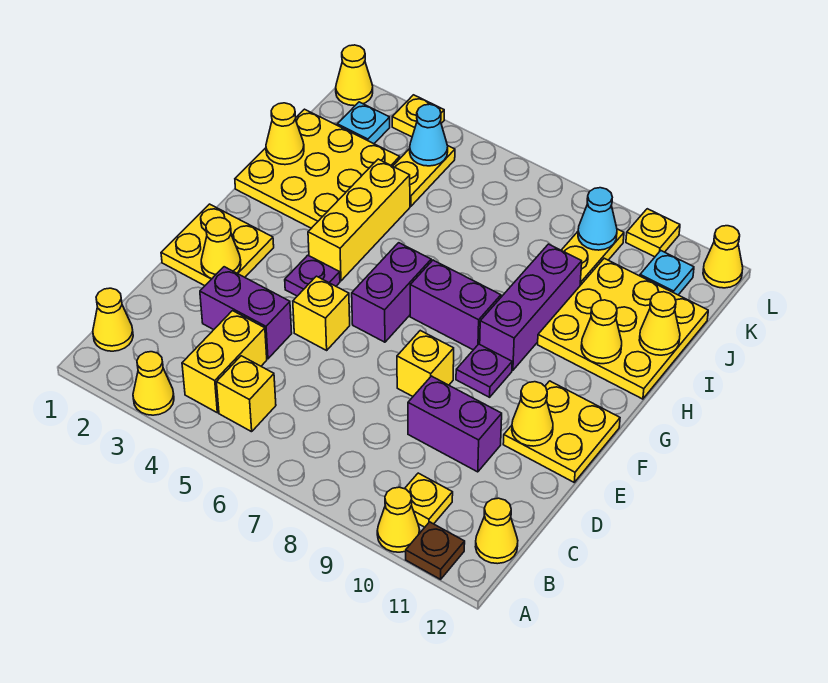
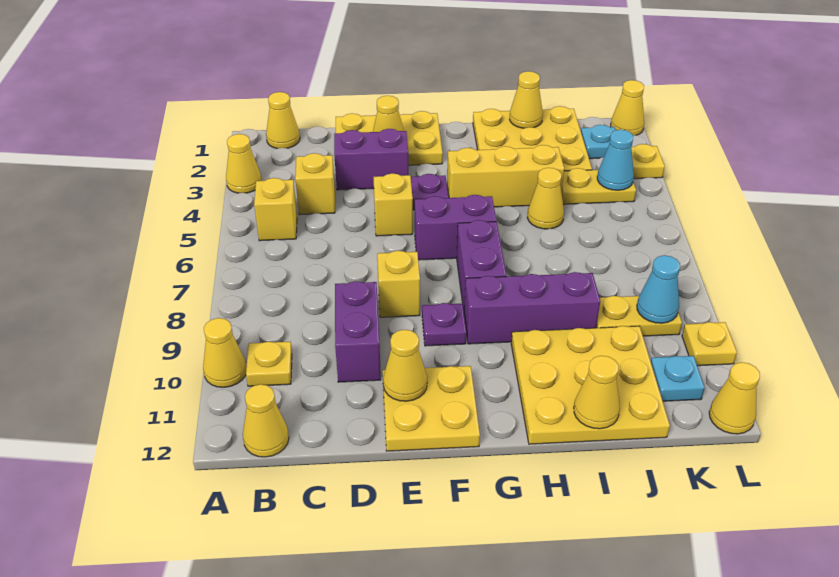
brown 1x1 plate [406,522,465,579] -> none
yellow 1x2 brick [182,311,267,413] -> yellow 1x1 brick [295,153,335,215]
purple 1x2 brick [200,267,292,359] -> purple 1x2 brick turned to [334,129,408,190]
yellow 2x2 plate [161,204,274,286] -> yellow 2x3 plate [336,111,443,165]
yellow 1x1 cone [581,300,622,364] -> yellow 1x1 cone moved to [527,168,564,229]

